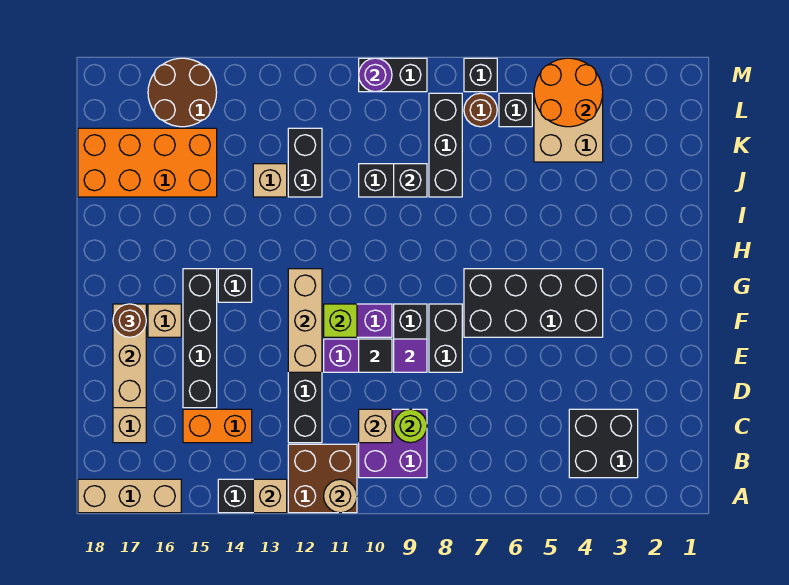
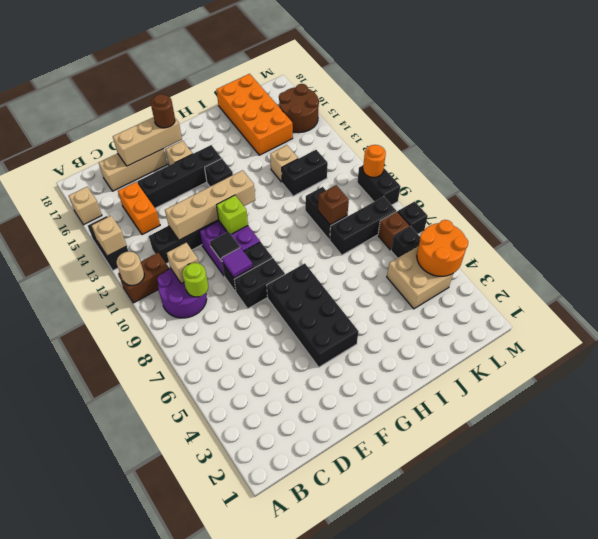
brown 2x2 brick [288,444,357,513] -> brown 1x2 brick [118,253,169,303]
tan 1x3 brick [78,479,181,513] -> tan 1x1 brick [69,187,102,225]
black 2x2 brick [569,409,638,478] -> none
purple 2x2 brick [359,409,427,478] -> purple 2x2 round brick [157,268,207,318]
tan 1x3 brick [288,269,322,372] -> tan 1x4 brick [165,170,255,240]
black 1x1 brick [394,164,427,197] -> brown 1x1 brick [318,185,349,225]
brown 1x1 round brick [464,93,497,127] -> brown 1x1 brick [378,211,410,250]
purple 1x1 round brick [359,58,392,92] -> orange 1x1 round brick [363,145,386,177]

